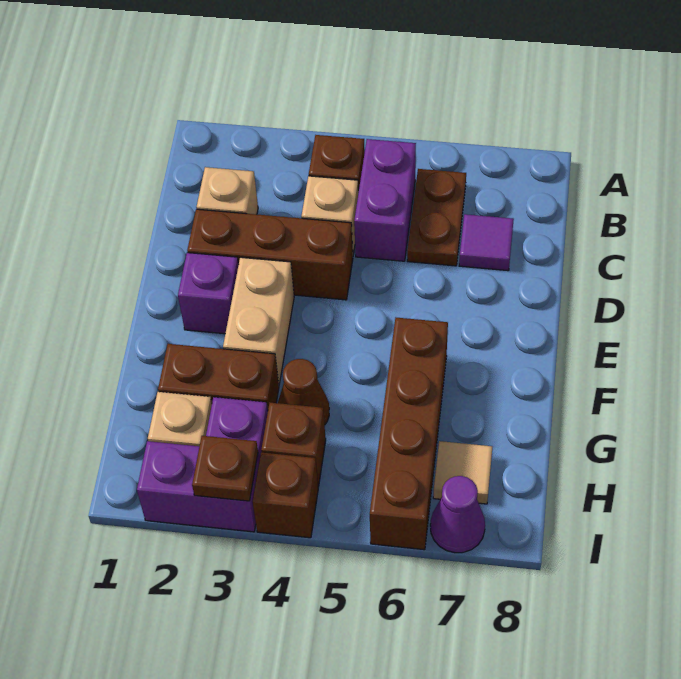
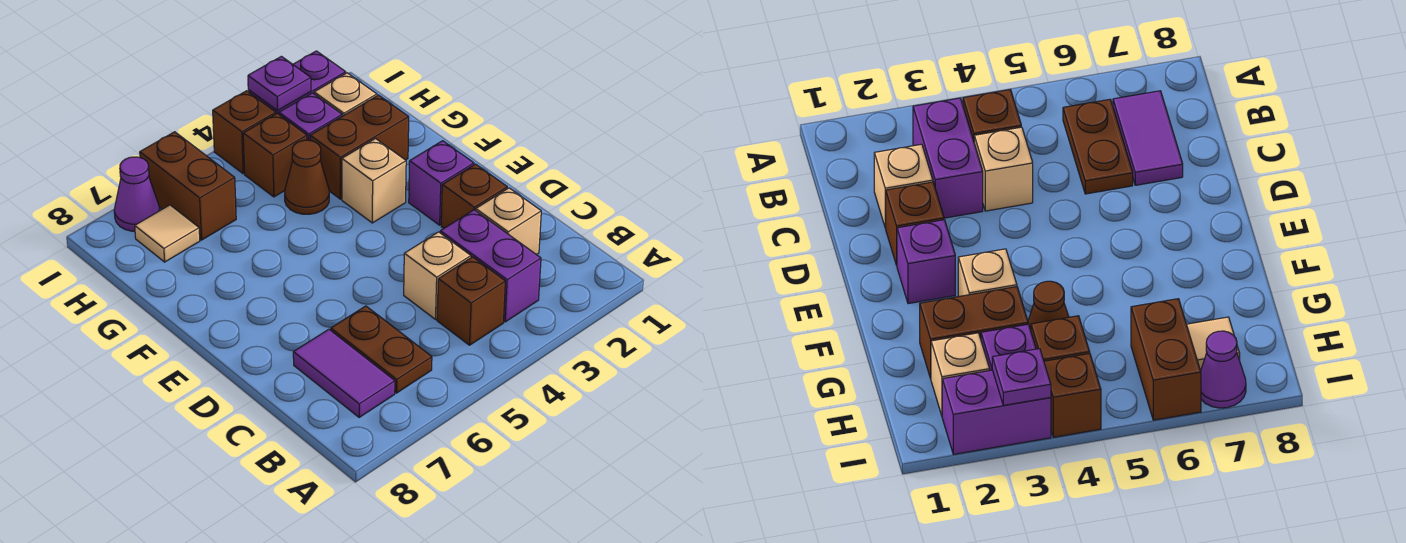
purple 1x2 brick [354,139,416,261] -> purple 1x2 brick moved to [440,210,541,322]
purple 1x1 tile [459,214,514,271] -> purple 1x2 tile [293,329,395,417]
brown 1x3 brick [187,209,353,300] -> brown 1x1 brick [441,164,507,228]
tan 1x2 brick [223,257,294,384] -> tan 1x1 brick [342,139,406,223]
brown 1x4 brick [370,318,448,550] -> brown 1x2 brick [140,132,236,240]
brown 1x1 plate [192,436,258,501] -> purple 1x1 plate [248,56,311,111]

